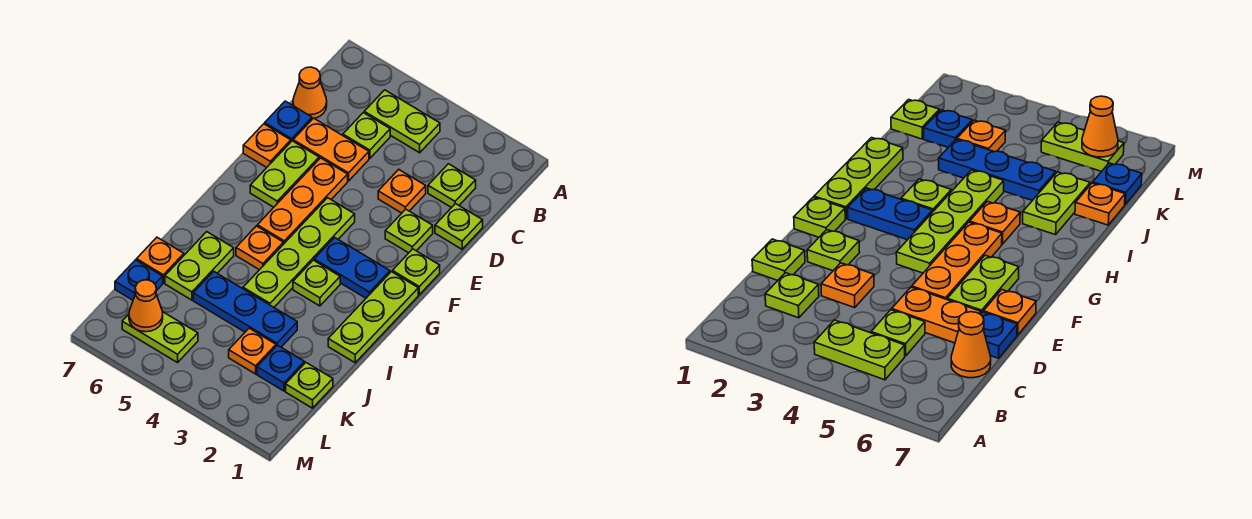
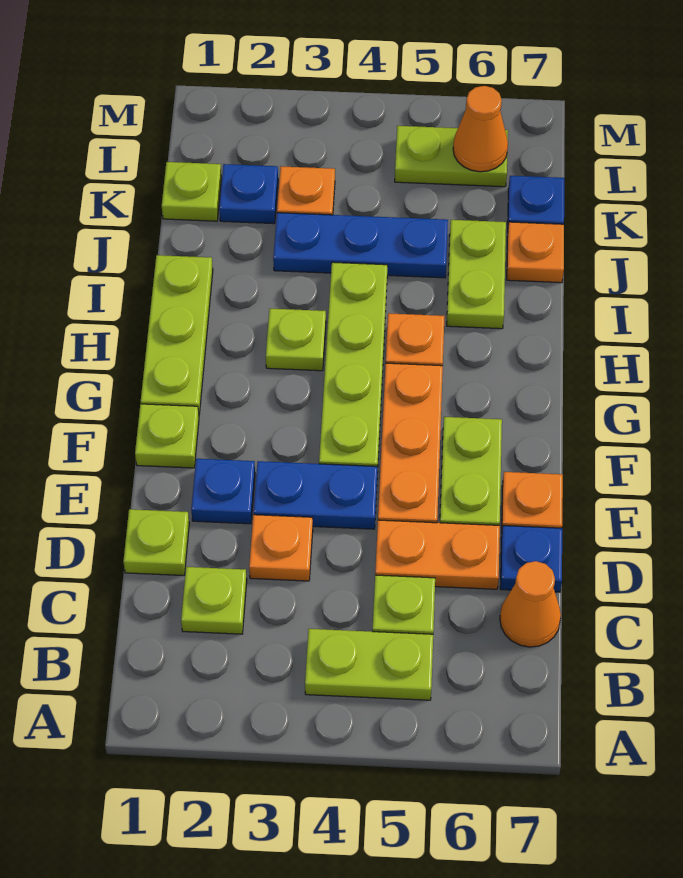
lime 1x1 plate [385,209,433,253] -> blue 1x1 plate [191,459,255,524]
blue 1x2 plate [314,238,390,298] -> blue 1x2 plate moved to [253,461,378,529]

